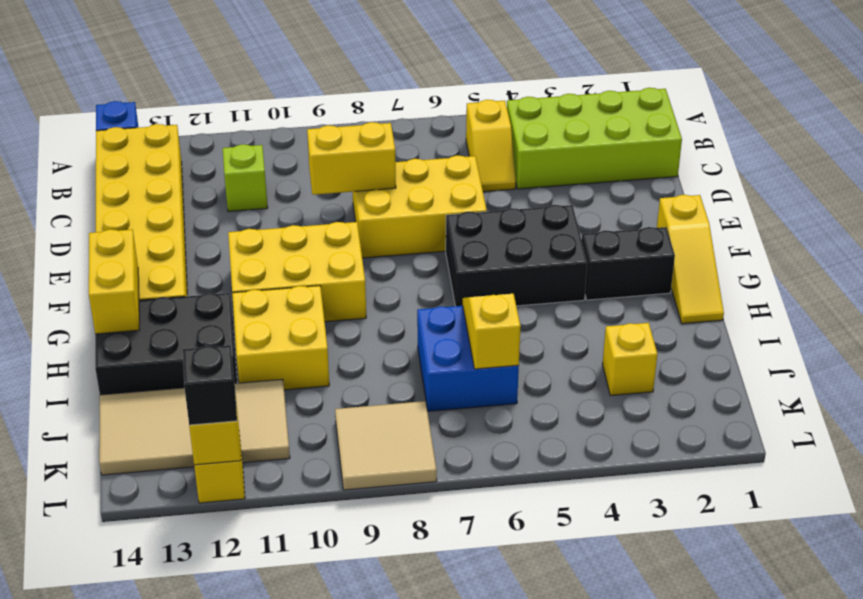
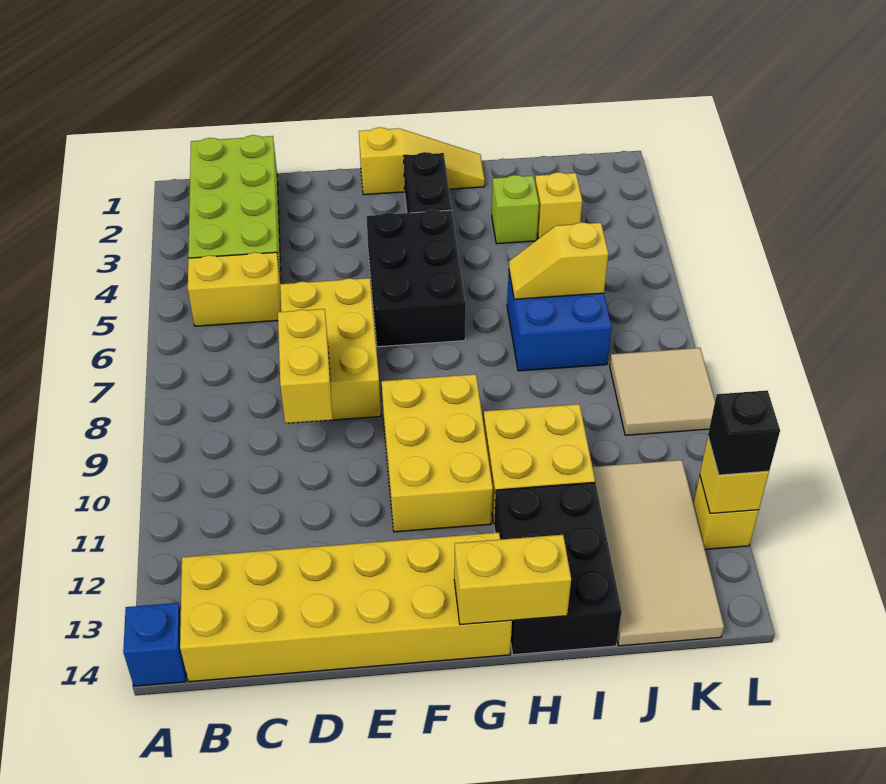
yellow 1x2 slope [466,100,516,192] -> yellow 1x2 brick [188,252,281,326]
lime 1x1 brick [223,144,268,212] -> lime 1x1 brick moved to [492,175,539,244]

